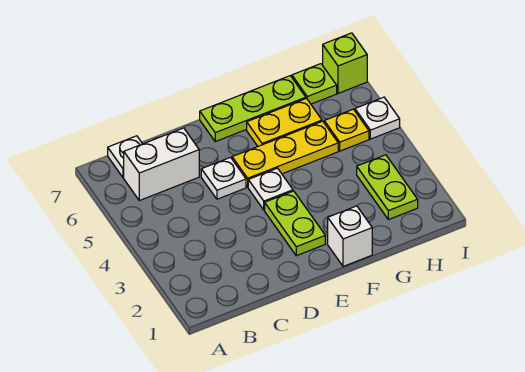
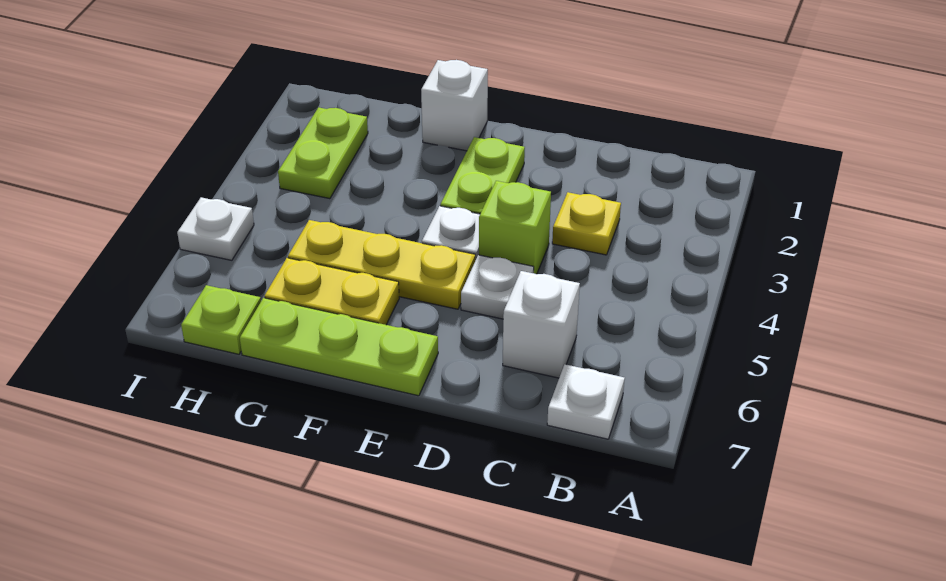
white 1x2 brick [124,128,199,201] -> white 1x1 brick [503,271,580,378]
yellow 1x1 plate [324,109,369,151] -> yellow 1x1 plate moved to [552,192,621,255]
lime 1x1 brick [323,33,367,93] -> lime 1x1 brick moved to [479,181,551,274]

